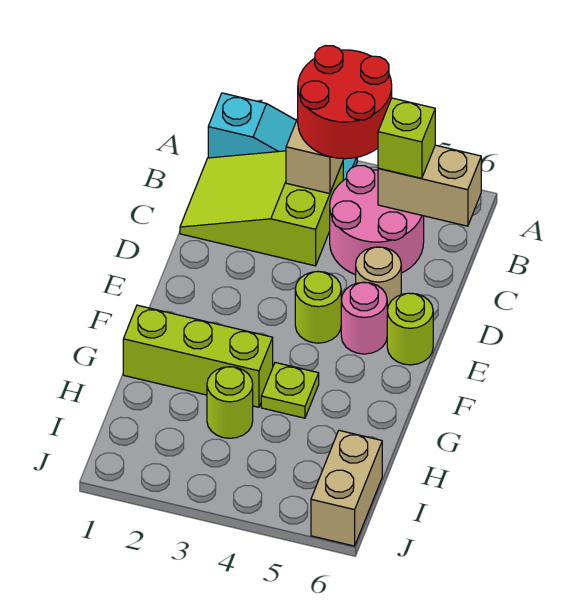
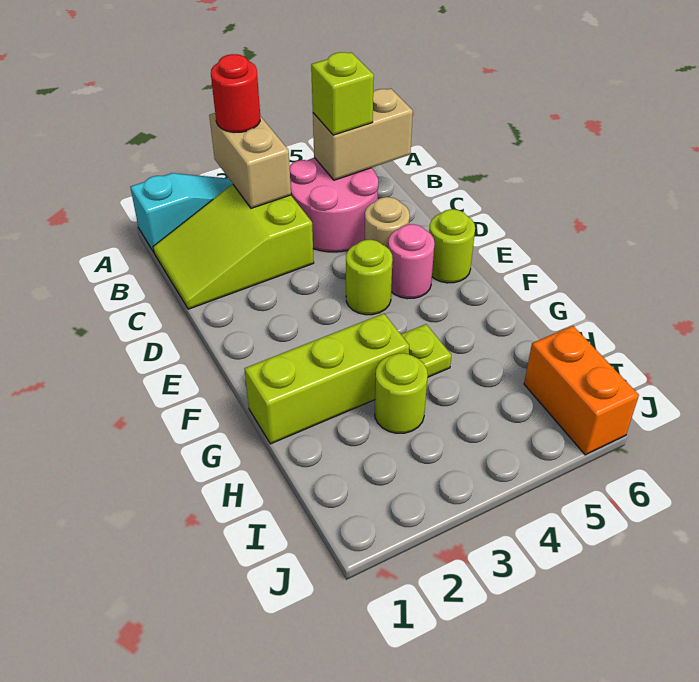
red 2x2 round brick [298,46,392,159] -> red 1x1 round brick [211,54,260,132]
tan 1x2 brick [311,430,382,546] -> orange 1x2 brick [524,326,639,455]

